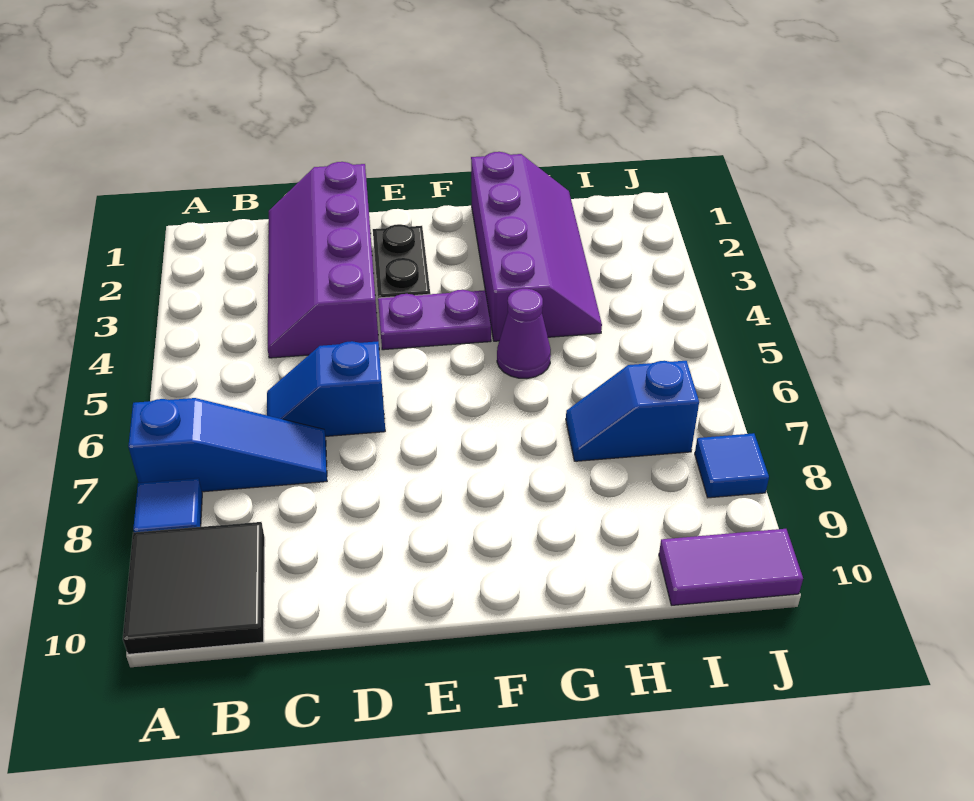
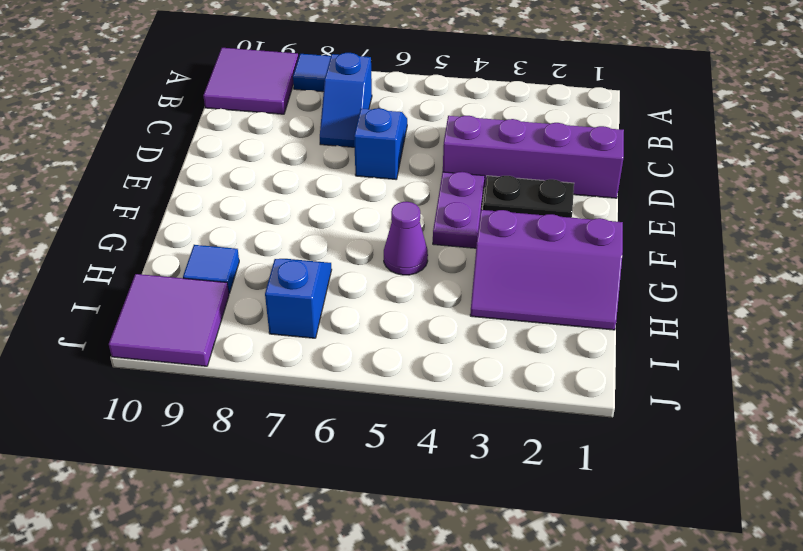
blue 1x3 slope [128,398,327,492] -> blue 1x2 slope [320,53,372,147]
black 2x2 tile [123,522,265,654] -> purple 2x2 tile [203,48,298,114]
purple 2x4 slope [471,152,602,341] -> purple 2x3 slope [470,210,623,330]
purple 1x2 tile [659,529,803,605] -> purple 2x2 tile [109,274,229,366]
blue 1x1 tile [695,433,769,498] -> blue 1x1 tile moved to [183,245,239,293]

